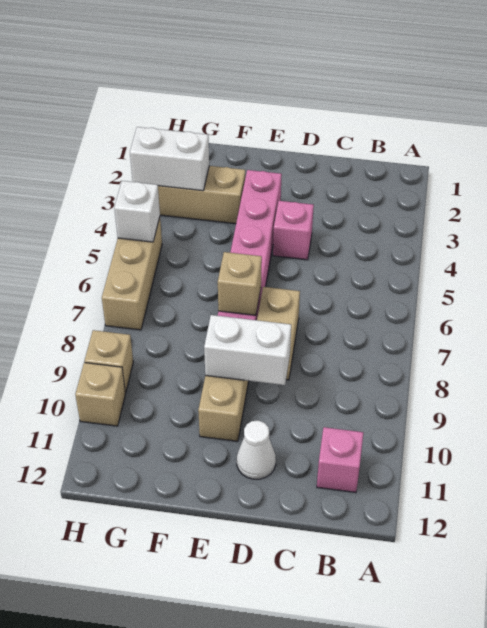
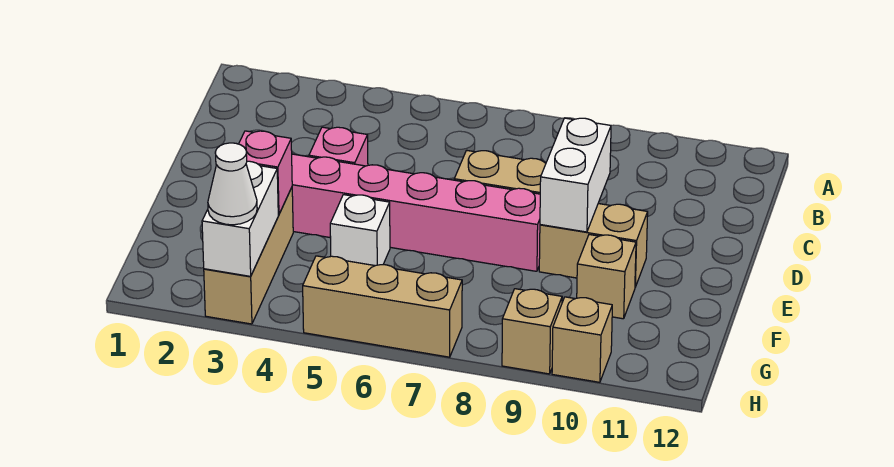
pink 1x1 brick [317,427,363,493] -> pink 1x1 brick moved to [239,131,292,215]
white 1x1 cone [237,420,276,479] -> white 1x1 cone moved to [208,143,257,225]
tan 1x1 brick [218,252,262,315] -> tan 1x1 brick moved to [577,235,636,319]
white 1x1 brick [114,181,160,242] -> white 1x1 brick moved to [330,195,390,266]

